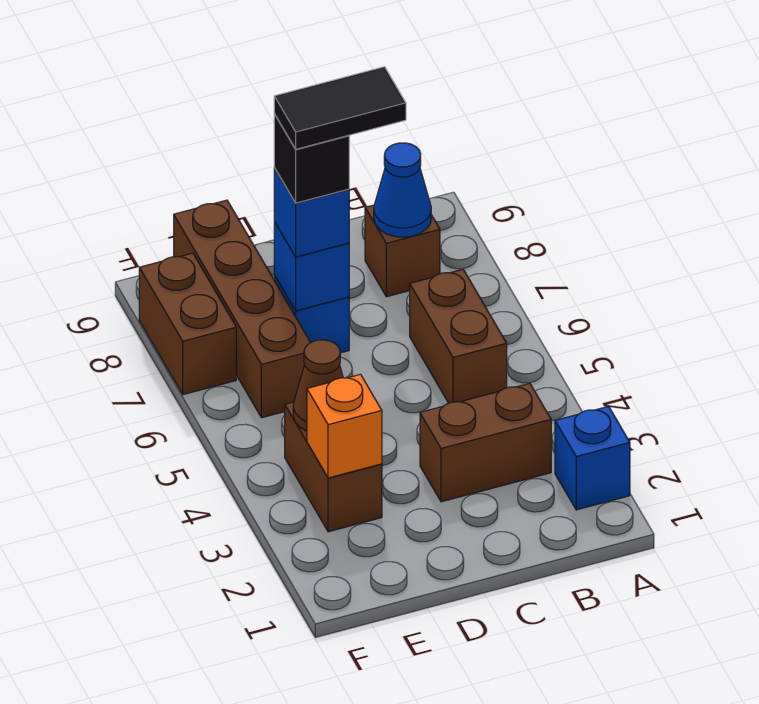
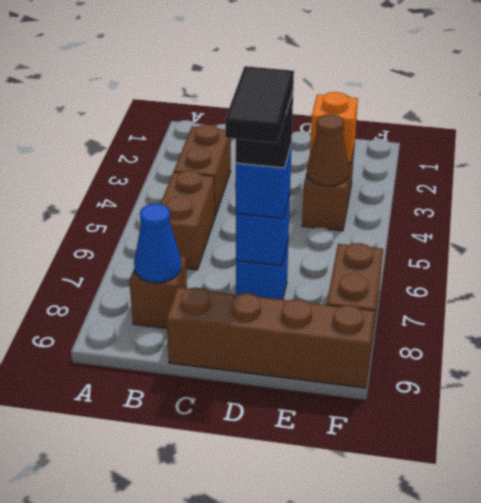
blue 1x1 brick [555,406,630,510] -> none
brown 1x2 brick [420,383,551,502] -> brown 1x2 brick turned to [174,125,231,216]
black 1x2 tile [274,67,406,149] -> black 1x2 tile turned to [225,66,294,143]
brown 1x4 brick [174,200,311,418] -> brown 1x4 brick turned to [166,288,375,388]

